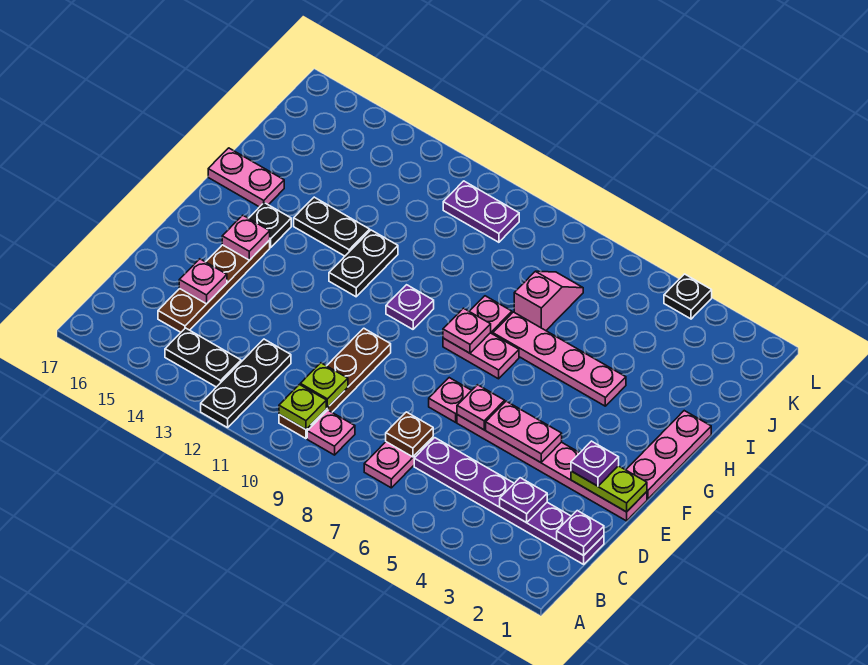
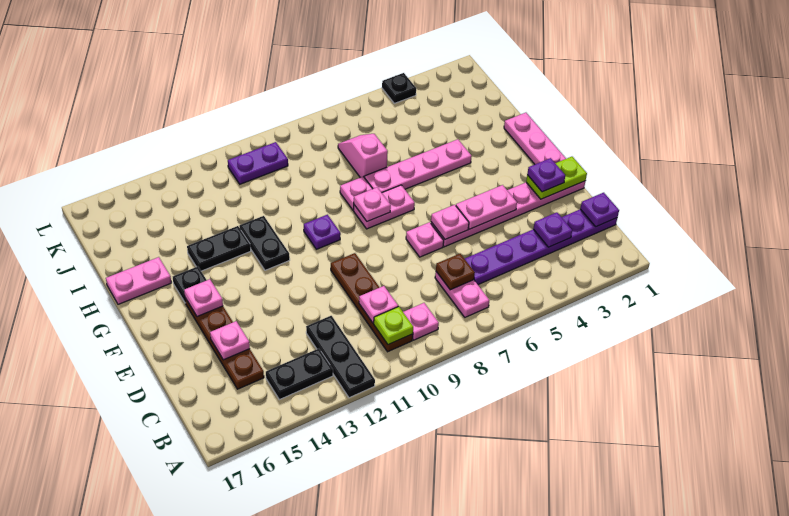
lime 1x1 plate [300,363,348,408] -> pink 1x1 plate [359,286,398,323]

